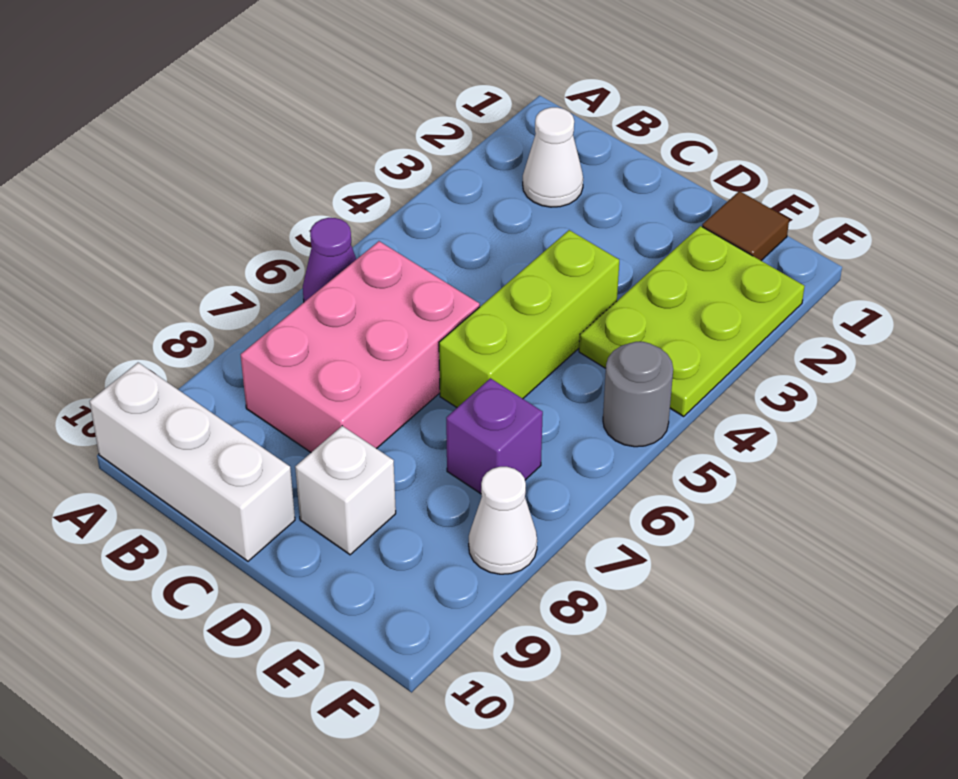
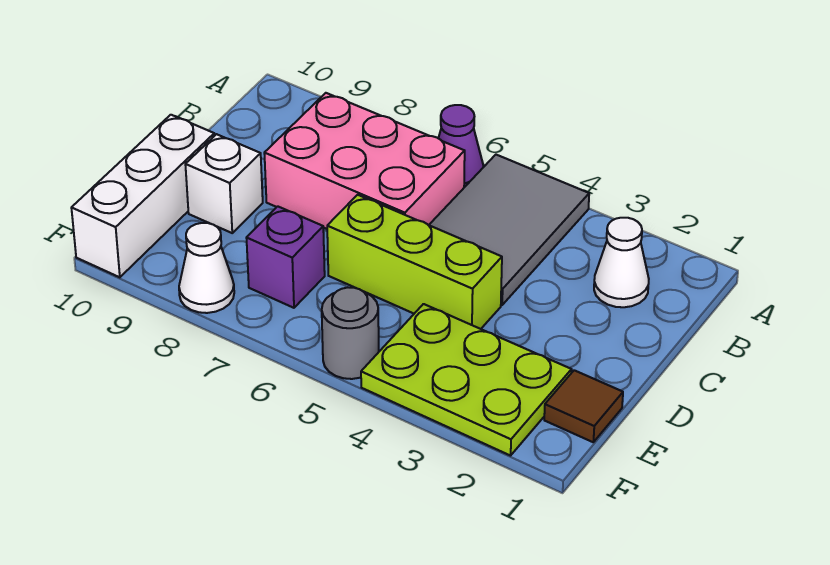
none -> grey 2x3 tile [429,155,589,305]
white 1x3 brick [90,363,295,561] -> white 1x3 brick moved to [72,115,214,277]

